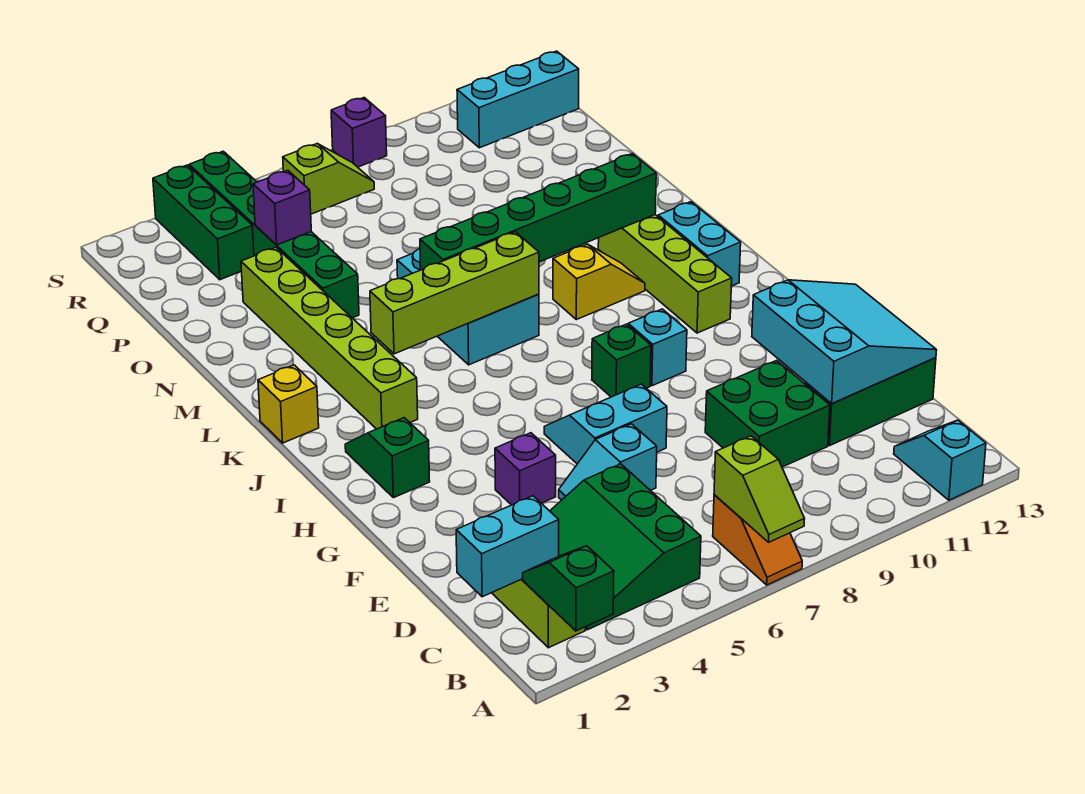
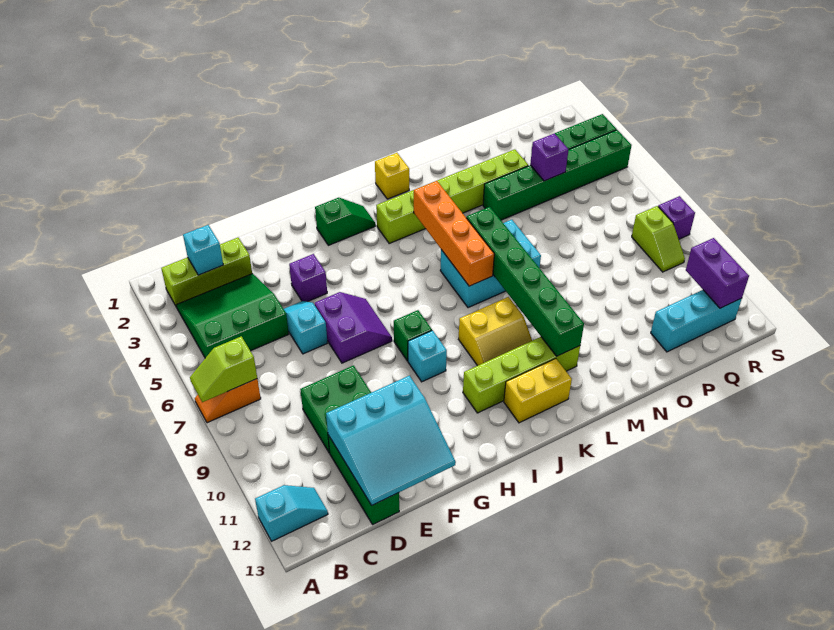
green 1x2 slope [523,546,614,631] -> none
cyan 1x2 brick [456,496,559,597] -> cyan 1x1 brick [183,225,223,275]
cyan 2x2 slope [544,384,667,464] -> purple 2x2 slope [315,292,392,363]
cyan 1x2 brick [658,202,741,286] -> yellow 1x2 brick [504,359,572,423]
lime 1x4 brick [370,232,539,354] -> orange 1x4 brick [414,181,494,286]
yellow 1x2 slope [553,244,645,320] -> yellow 2x2 slope [458,297,532,366]
lime 1x2 slope [283,143,374,214] -> lime 1x2 slope moved to [632,206,685,272]
cyan 1x3 brick [457,51,579,148] -> cyan 1x3 brick turned to [651,290,742,352]
none -> purple 1x2 brick [686,238,749,308]

